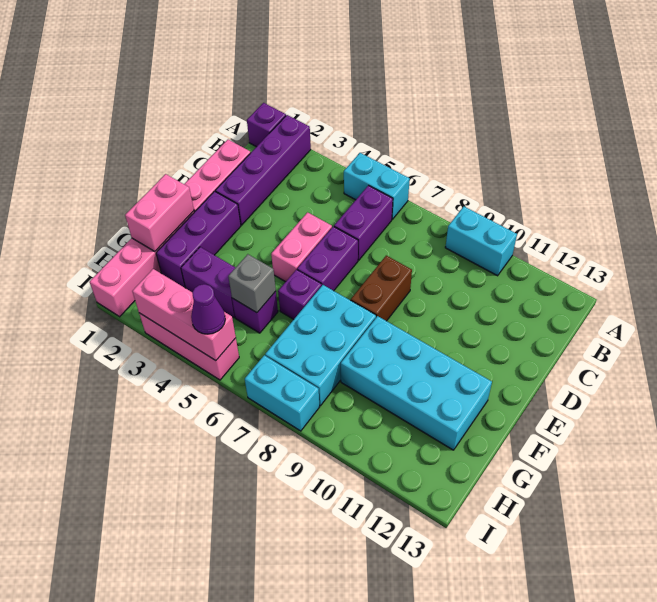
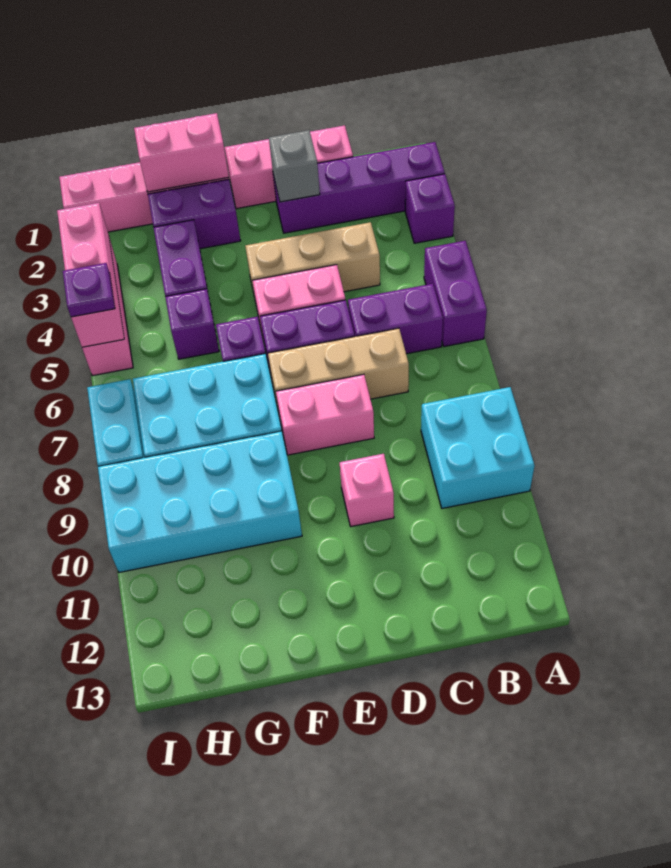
purple 1x1 brick [247,103,286,147] -> purple 1x1 brick moved to [405,174,455,243]
cyan 1x2 brick [344,153,410,219] -> purple 1x2 brick [424,241,487,346]
cyan 1x2 brick [445,207,517,276] -> cyan 2x2 brick [421,387,535,508]
none -> tan 1x3 brick [245,222,380,302]
none -> tan 1x3 brick [268,328,409,412]
brown 1x2 brick [351,256,412,321] -> pink 1x2 brick [276,374,374,455]
none -> pink 1x1 brick [340,454,394,526]
purple 1x3 brick [156,191,241,288] -> purple 1x2 brick [148,179,241,249]
cyan 2x4 brick [341,316,492,450] -> cyan 2x4 brick turned to [98,431,302,572]
grey 1x1 brick [228,254,276,313] -> grey 1x1 brick moved to [269,130,320,202]
purple 1x1 cone [191,284,225,334] -> purple 1x1 plate [63,263,115,317]

